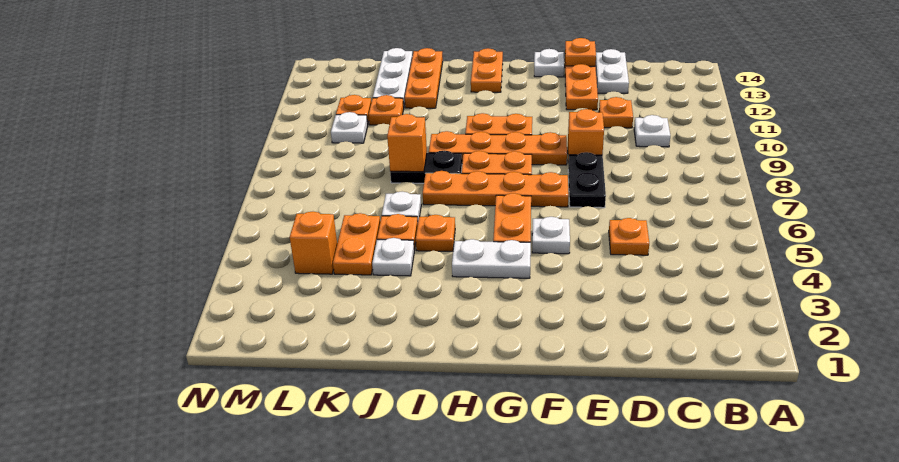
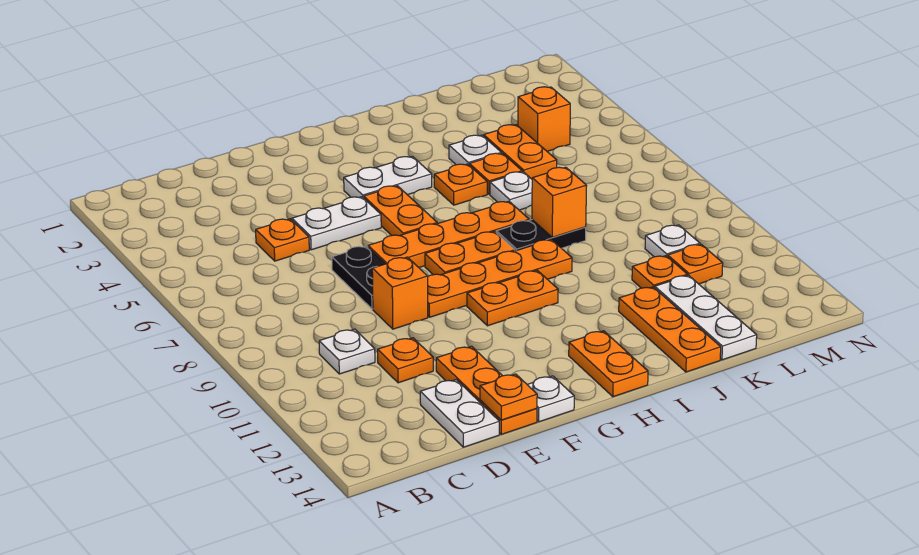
white 1x1 plate [532,217,570,254] -> white 1x2 plate [292,197,381,250]

